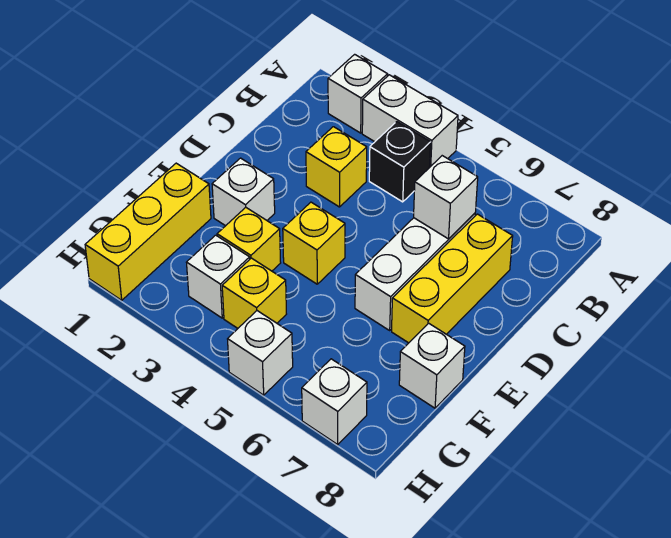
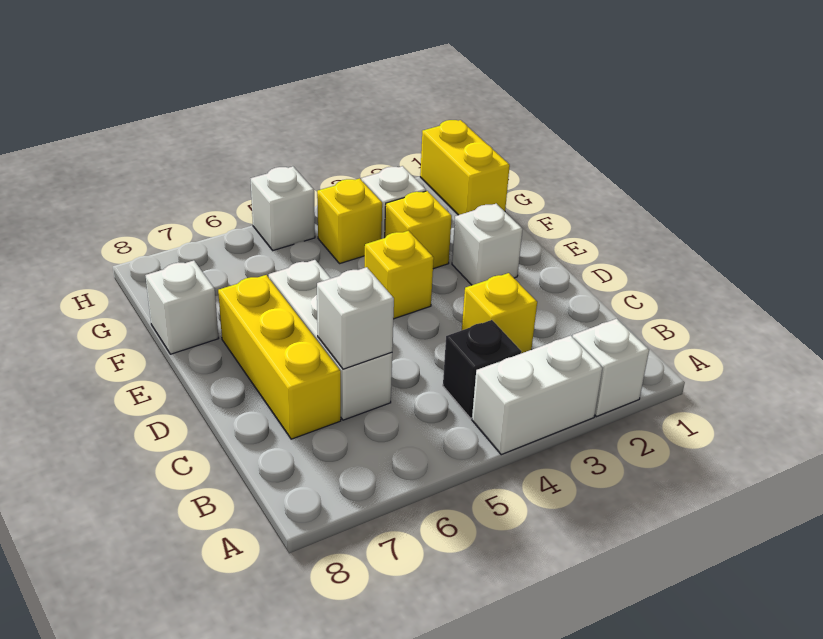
yellow 1x3 brick [85,163,211,300] -> yellow 1x2 brick [420,120,510,215]
white 1x1 brick [302,359,367,445] -> none

